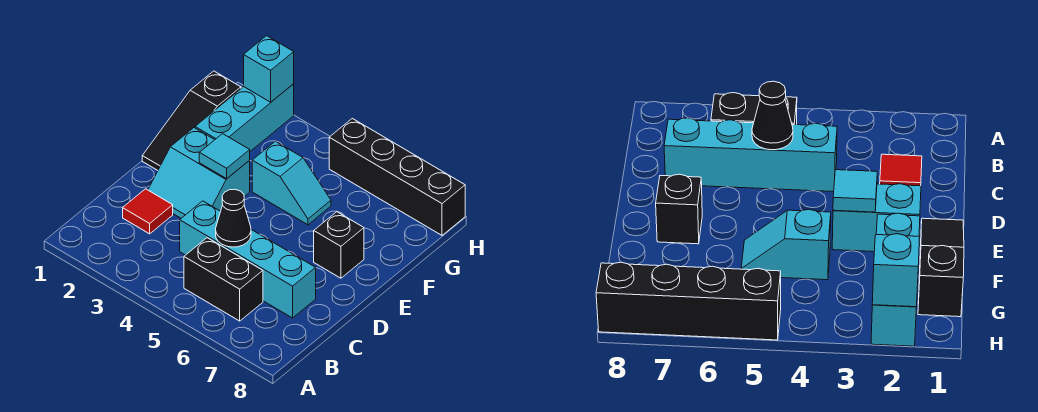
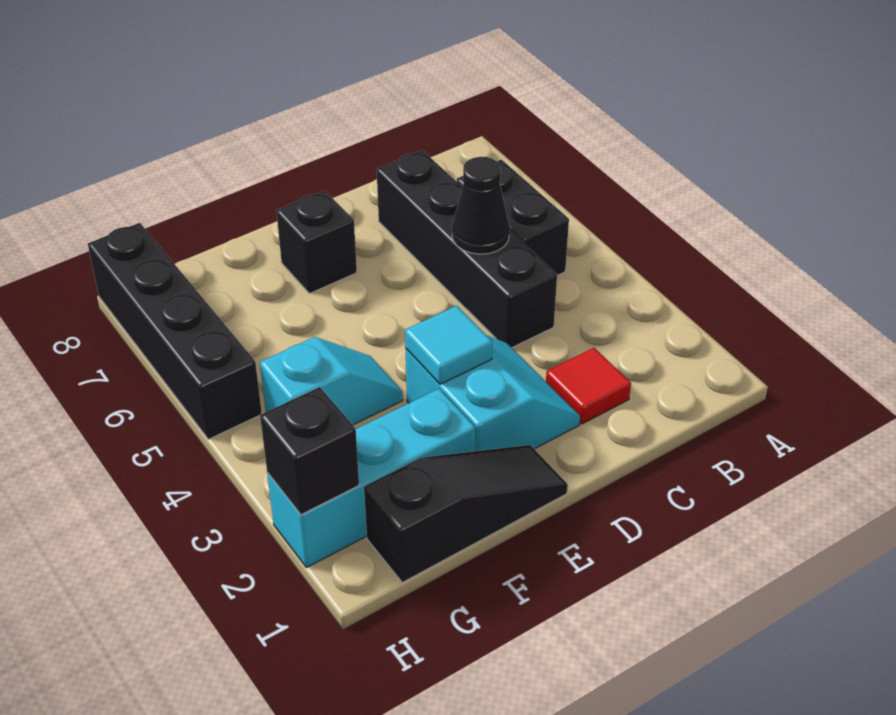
cyan 1x4 brick [180,201,316,318] -> black 1x4 brick [377,150,557,348]
cyan 1x2 slope [252,141,331,225] -> cyan 1x2 slope turned to [260,337,403,425]
cyan 1x1 brick [244,36,294,102] -> black 1x1 brick [260,387,359,515]

